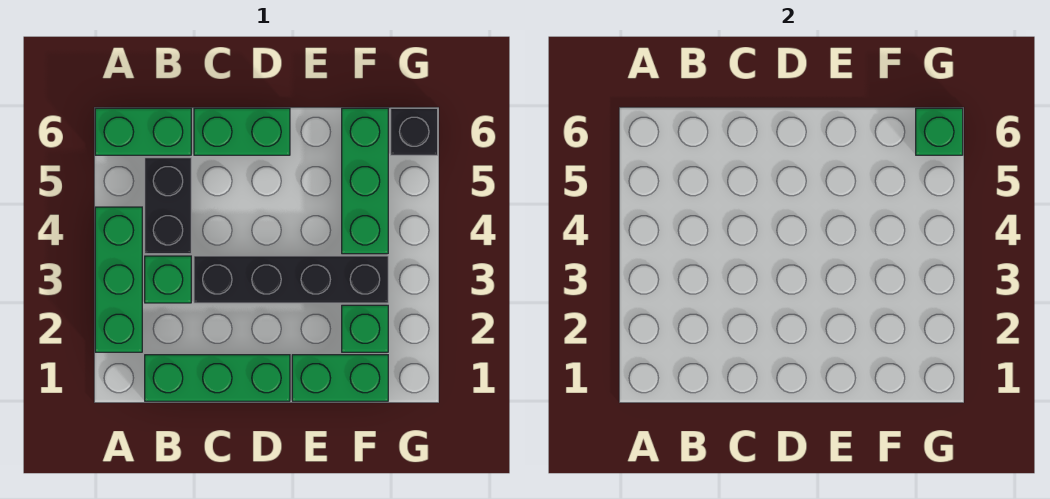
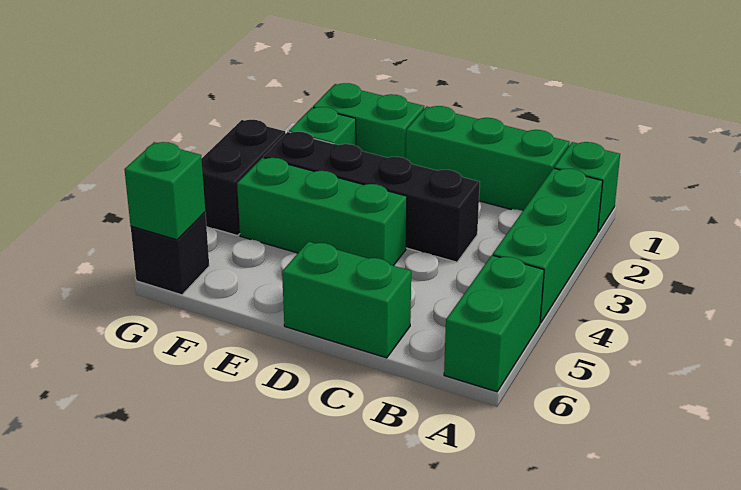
green 1x2 brick [95,108,191,155] -> green 1x2 brick turned to [444,255,544,392]
green 1x1 brick [145,256,191,303] -> green 1x1 brick moved to [554,142,620,232]
black 1x2 brick [145,158,191,254] -> black 1x2 brick moved to [202,120,286,236]
green 1x3 brick [342,108,388,254] -> green 1x3 brick turned to [237,158,407,266]

